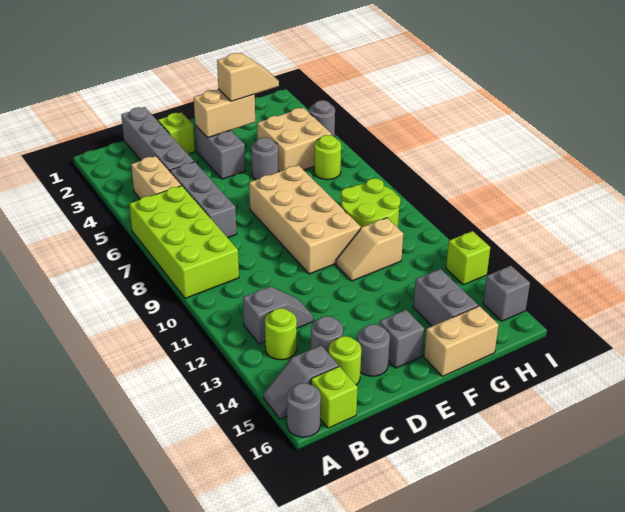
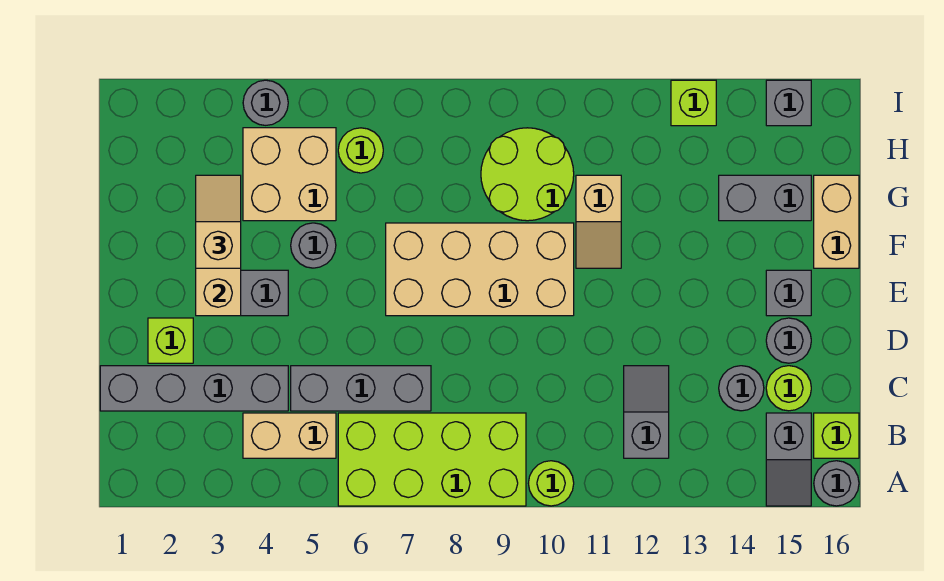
lime 1x1 round brick [265,308,297,360] -> lime 1x1 round brick moved to [528,461,574,506]

